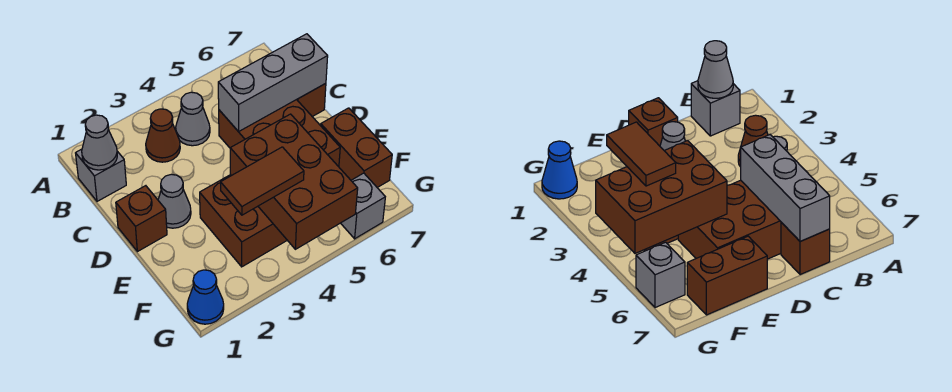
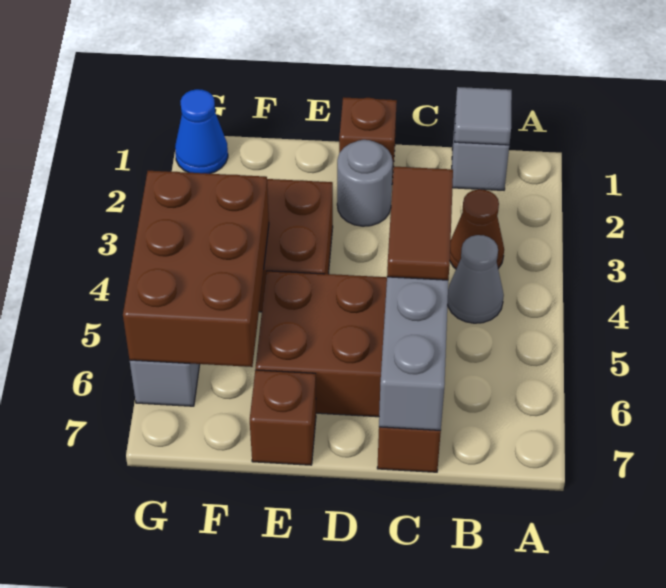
grey 1x1 cone [82,115,117,170] -> grey 1x1 tile [455,87,512,145]
grey 1x1 cone [158,174,191,228] -> grey 1x1 round brick [337,140,393,226]
brown 2x3 brick [230,114,358,249] -> brown 2x3 brick turned to [123,171,269,367]
brown 1x2 brick [321,108,392,188] -> brown 1x1 brick [250,370,316,465]
brown 1x2 tile [221,147,304,215] -> brown 1x2 tile moved to [387,167,453,280]

